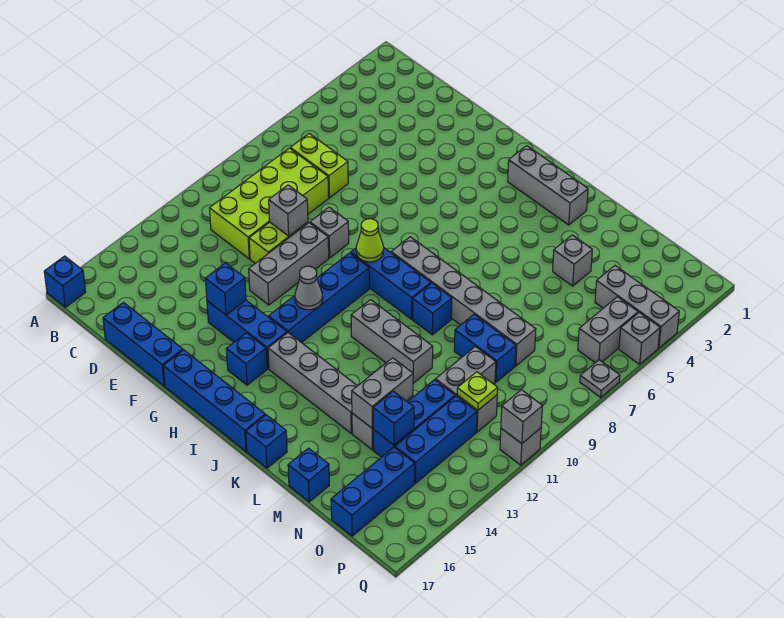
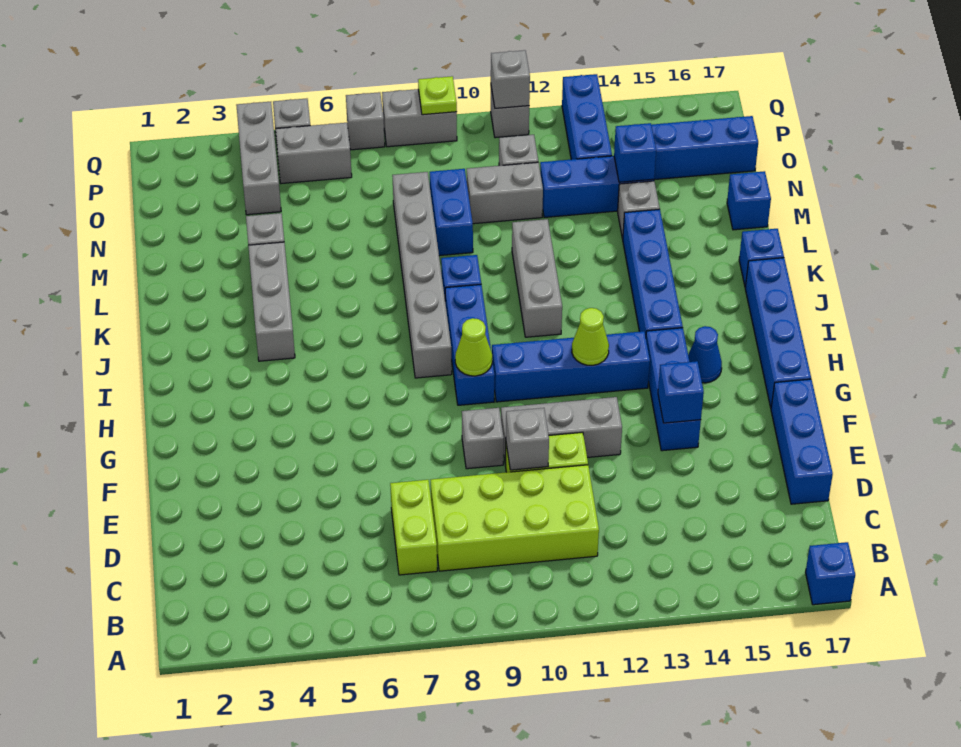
grey 1x1 cone [295,266,323,310] -> lime 1x1 cone [572,308,609,365]
blue 1x1 brick [226,333,267,385] -> blue 1x1 cone [688,326,722,383]
grey 1x3 brick [508,146,588,225] -> grey 1x3 brick moved to [248,242,295,361]
grey 1x4 brick [268,333,357,433] -> blue 1x4 brick [623,209,683,336]
grey 1x2 brick [352,358,413,428] -> grey 1x2 brick moved to [382,89,457,147]
lime 1x1 plate [457,372,498,410] -> lime 1x1 plate moved to [418,76,457,115]
blue 1x3 brick [395,396,477,483] -> blue 1x3 brick turned to [562,74,612,159]
grey 1x1 plate [580,360,620,397] -> grey 1x1 brick [346,92,385,150]

